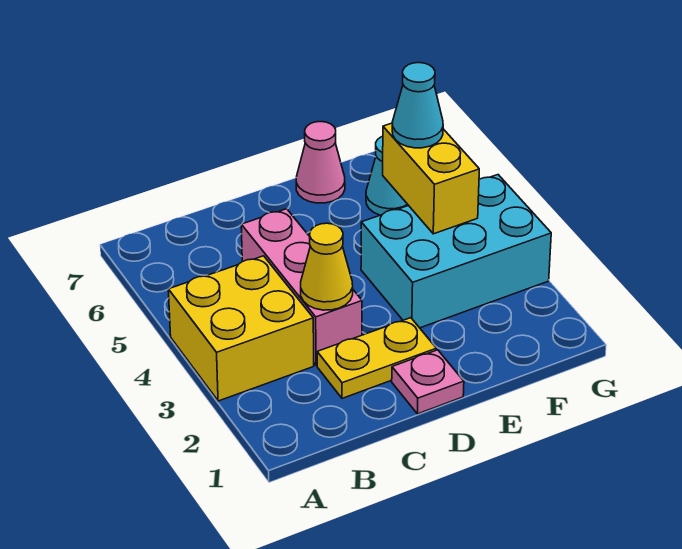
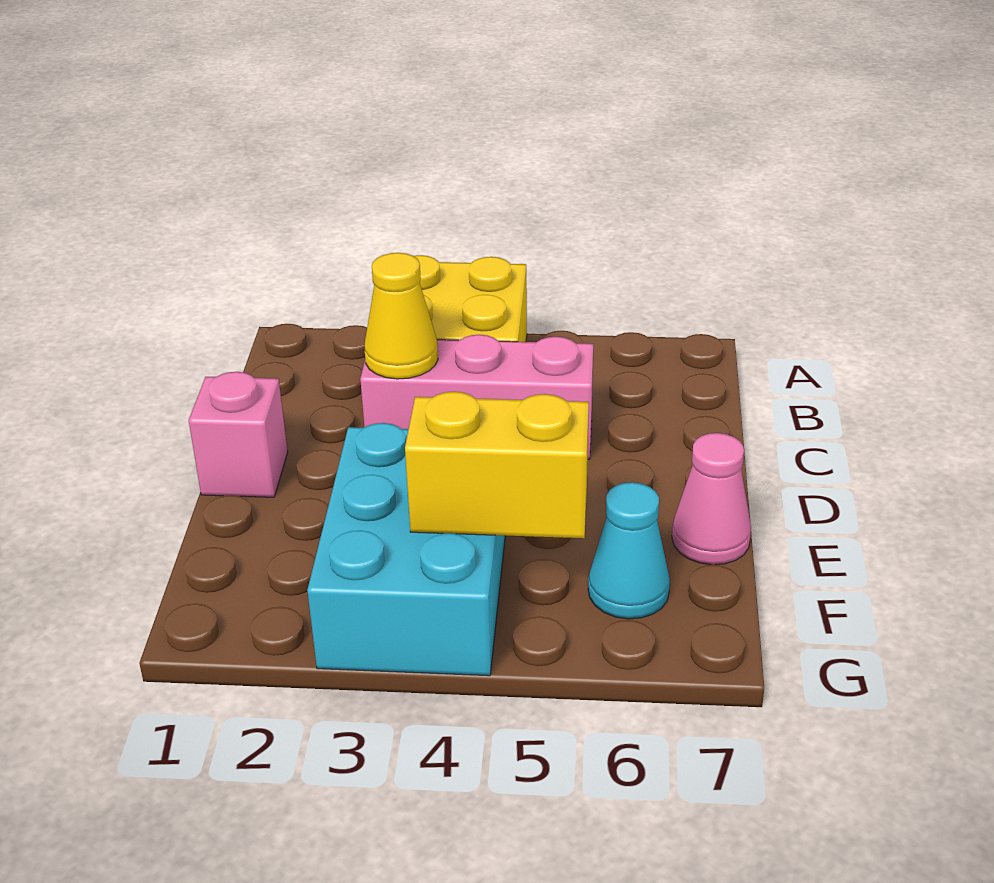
yellow 1x2 plate [317,318,436,398] -> none
pink 1x1 plate [392,350,464,414] -> pink 1x1 brick [189,372,288,497]
cyan 1x1 cone [392,63,443,148] -> none

